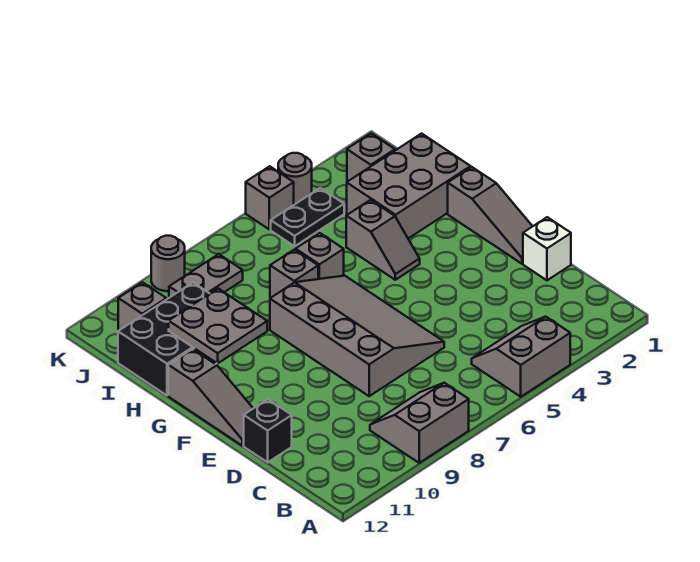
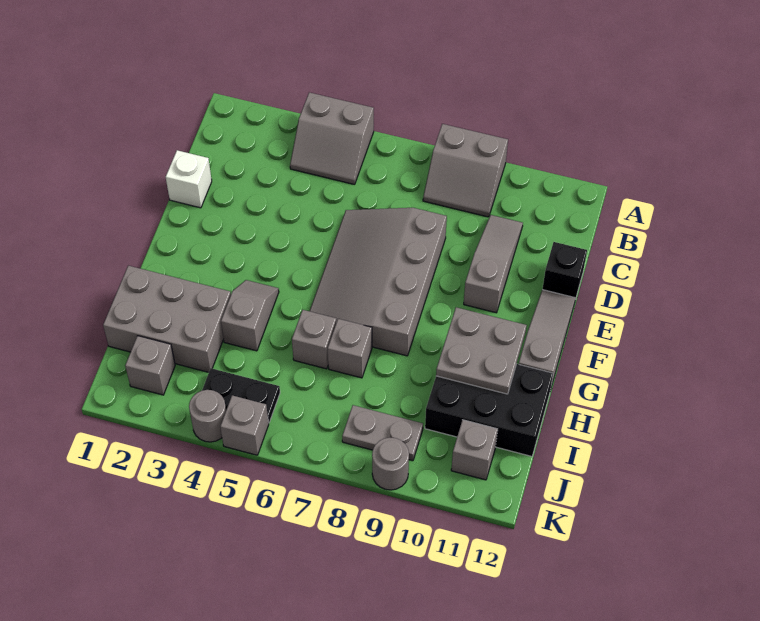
grey 1x3 slope [448,167,533,264] -> grey 1x3 slope moved to [464,215,523,313]

